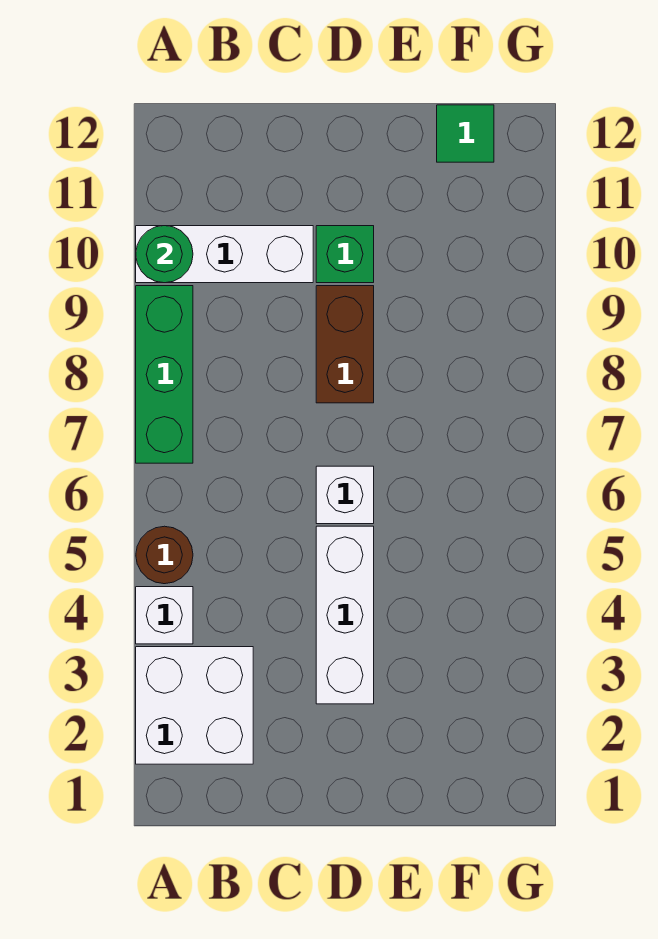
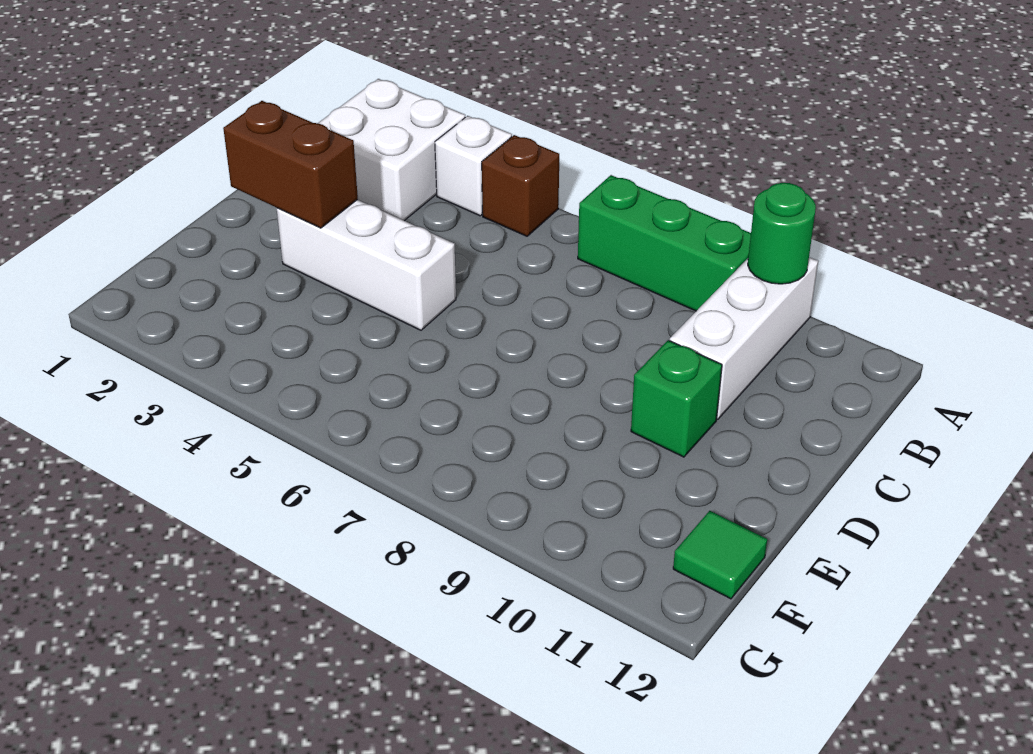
brown 1x1 round brick [136,526,193,584] -> brown 1x1 brick [482,135,559,236]
white 1x1 brick [316,466,374,524] -> none
brown 1x2 brick [316,286,374,403] -> brown 1x2 brick moved to [223,101,358,228]

